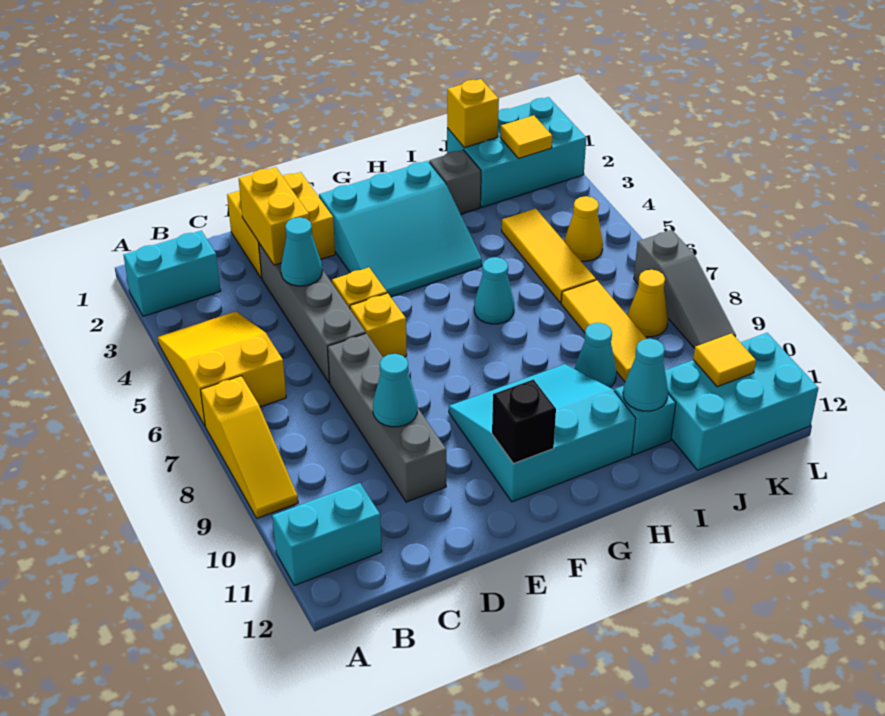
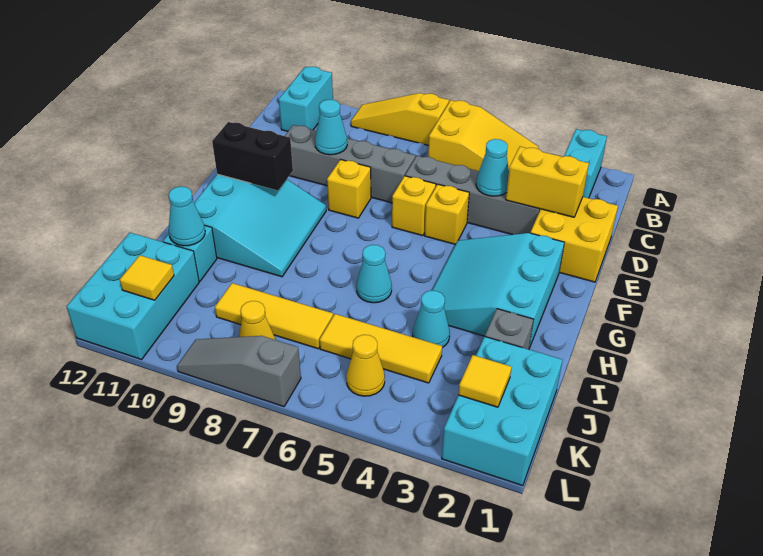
black 1x1 brick [492,380,556,463] -> black 1x2 brick [212,122,293,190]
cyan 1x1 cone [574,323,616,387] -> cyan 1x1 cone moved to [413,291,450,347]
yellow 1x1 brick [447,79,499,148] -> yellow 1x1 brick moved to [327,160,371,218]

